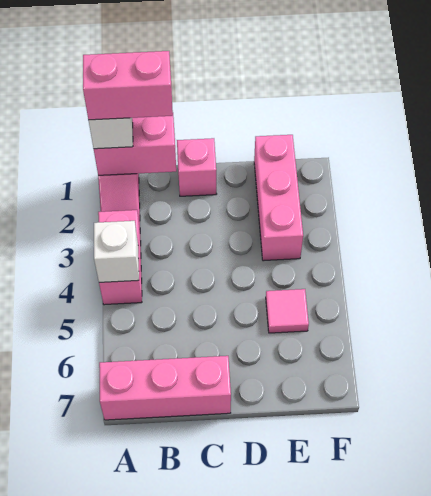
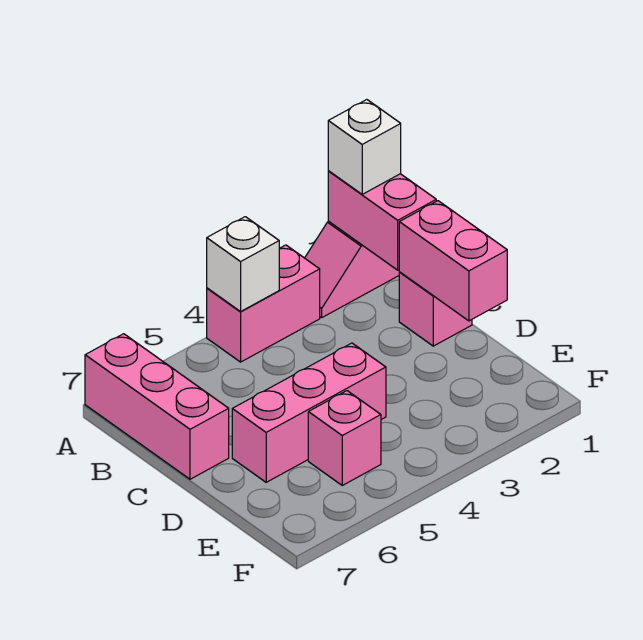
pink 1x2 brick [83,51,173,120] -> pink 1x2 brick moved to [399,201,507,321]
pink 1x3 brick [254,135,303,261] -> pink 1x3 brick moved to [232,343,386,482]
pink 1x1 tile [266,289,309,333] -> pink 1x1 brick [308,391,381,485]

